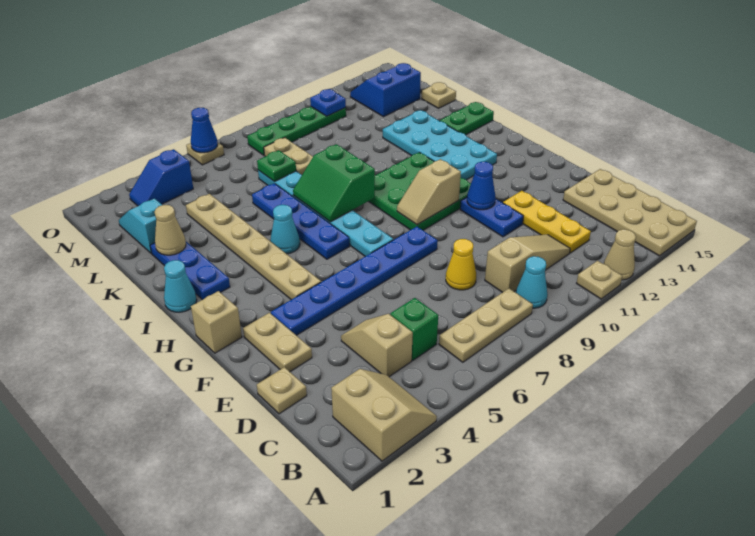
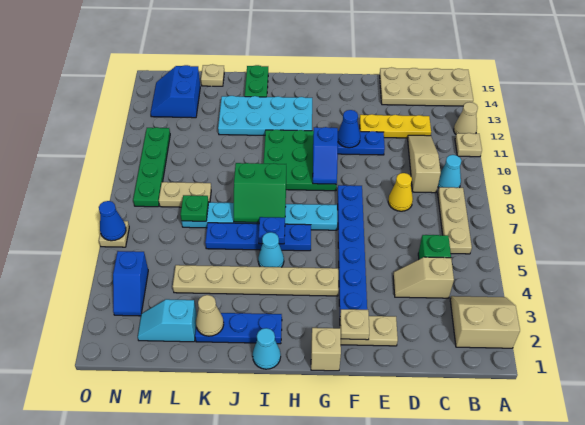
tan 1x1 plate [257,367,307,414] -> tan 1x1 plate moved to [340,309,369,340]
tan 1x2 slope [397,159,461,225] -> blue 1x2 slope [313,127,338,184]
blue 1x1 plate [310,89,346,116] -> blue 1x1 plate moved to [258,217,285,244]

